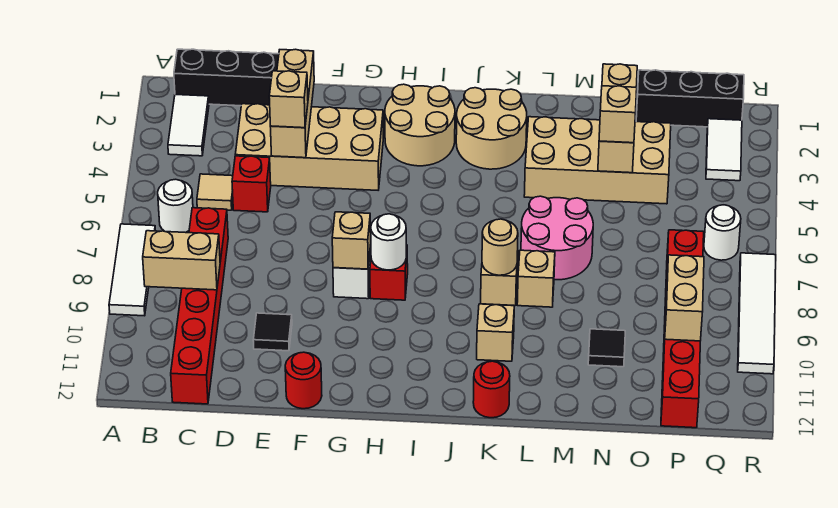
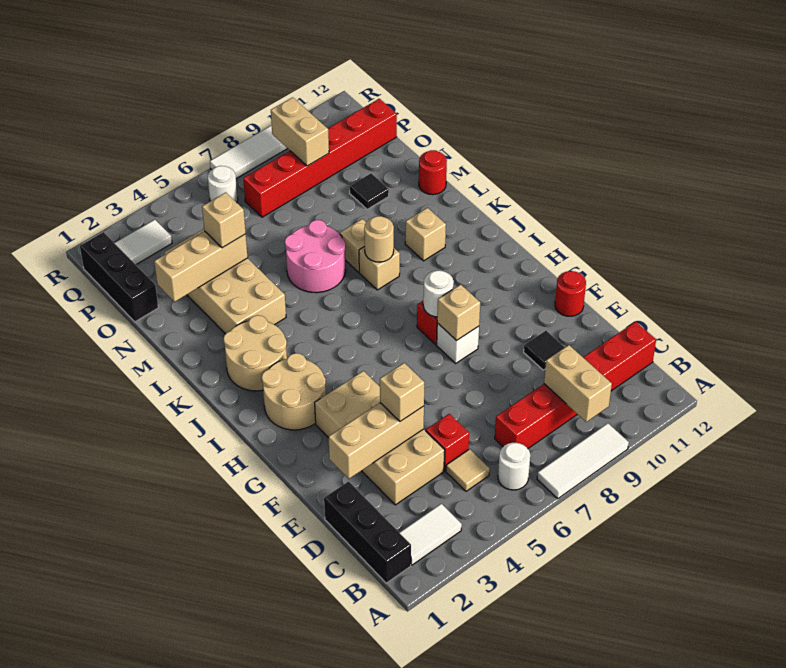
red 1x1 round brick [473,361,510,418] -> red 1x1 round brick moved to [419,150,447,195]
tan 1x2 brick [665,255,704,341] -> tan 1x2 brick turned to [271,97,329,166]

